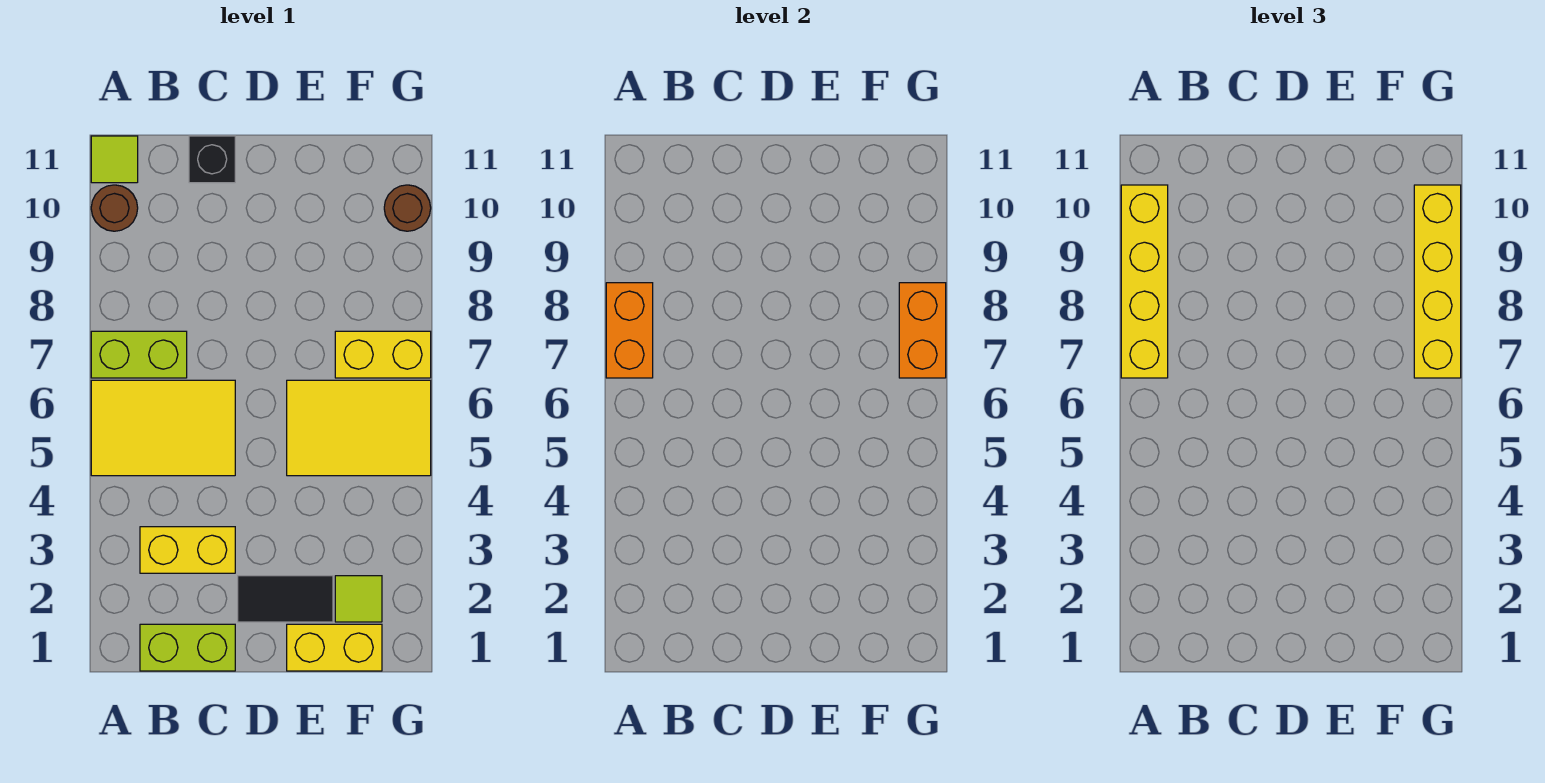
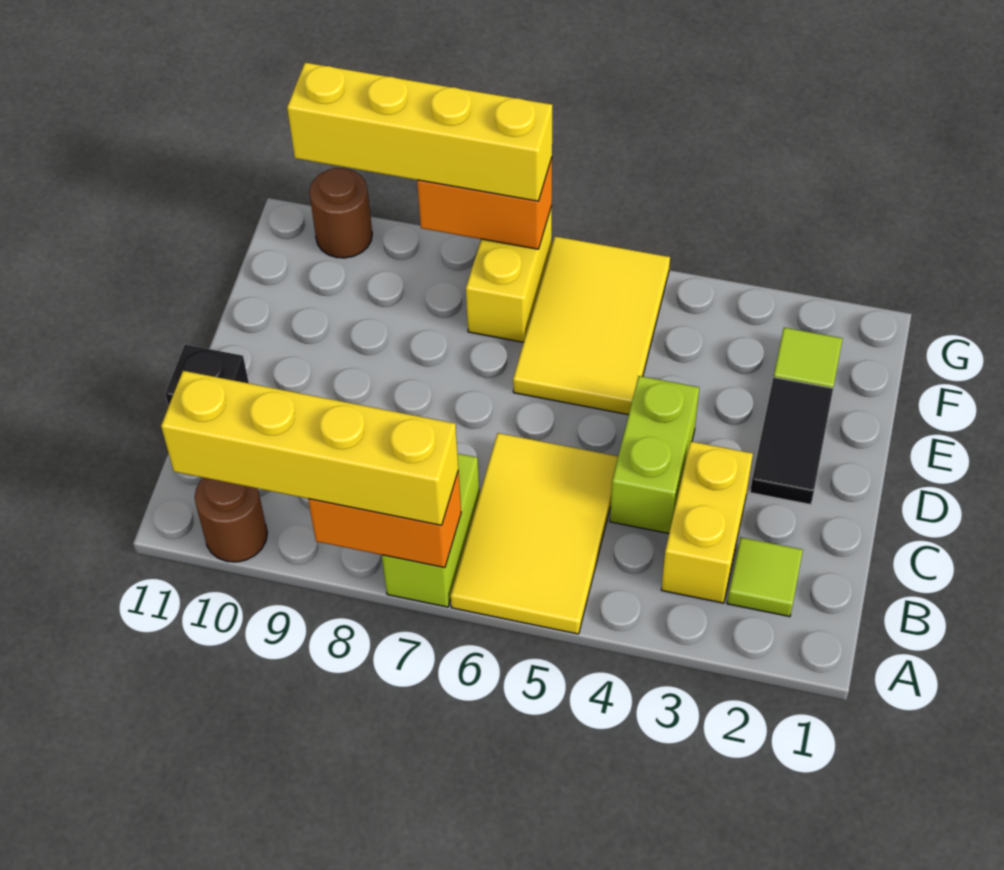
lime 1x1 tile [91,136,138,183] -> lime 1x1 tile moved to [727,537,803,617]
lime 1x2 brick [140,624,235,671] -> lime 1x2 brick moved to [610,376,699,533]
yellow 1x2 brick [287,624,382,671] -> none

